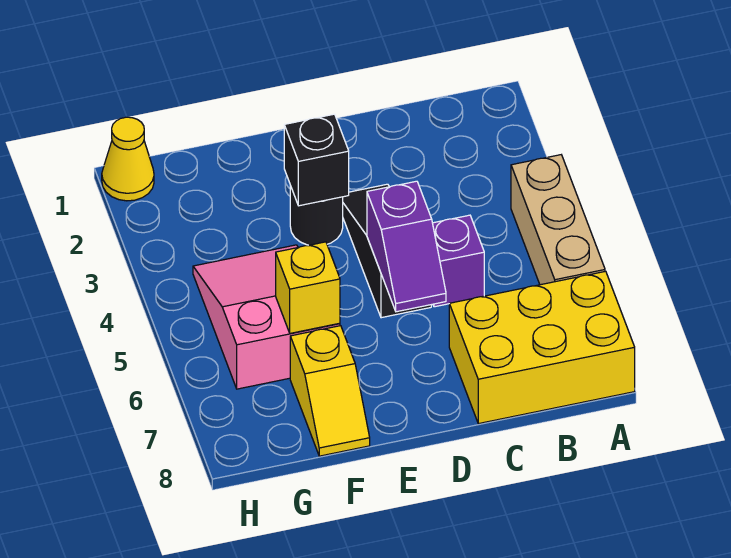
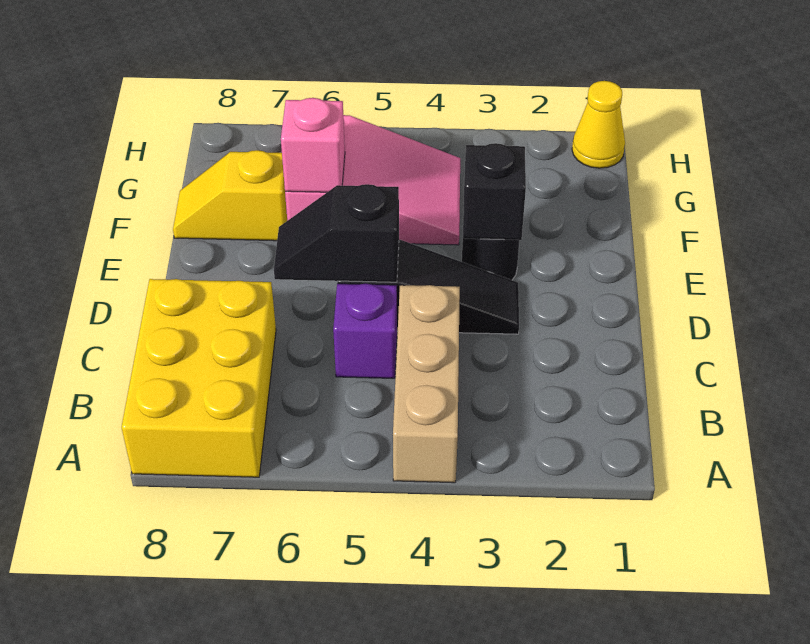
tan 1x3 brick [511,155,605,285] -> tan 1x3 brick turned to [393,285,460,483]
purple 1x2 slope [367,181,446,312] -> black 1x2 slope [274,184,399,282]
yellow 1x1 brick [276,242,340,333] -> pink 1x1 brick [281,98,345,192]

